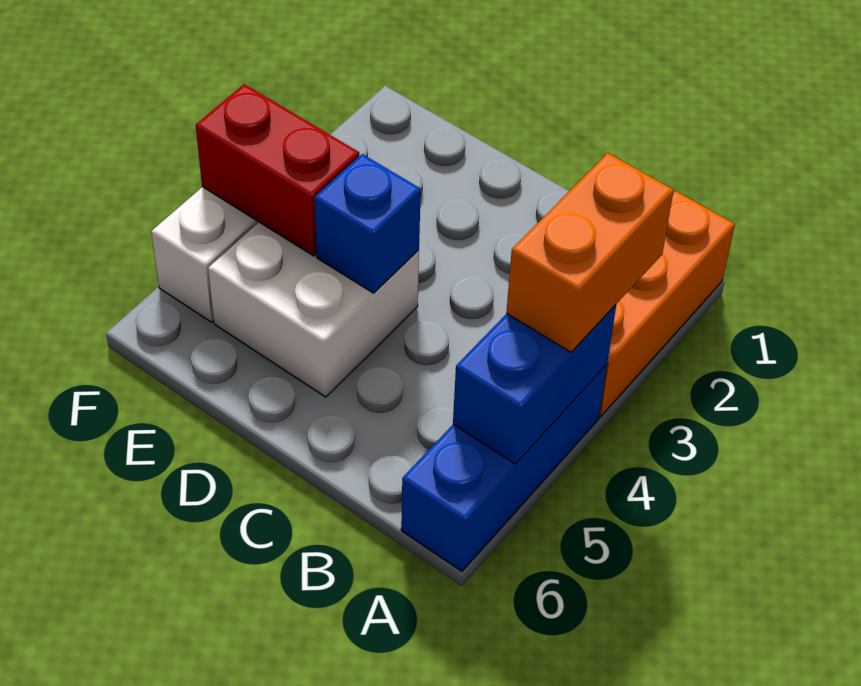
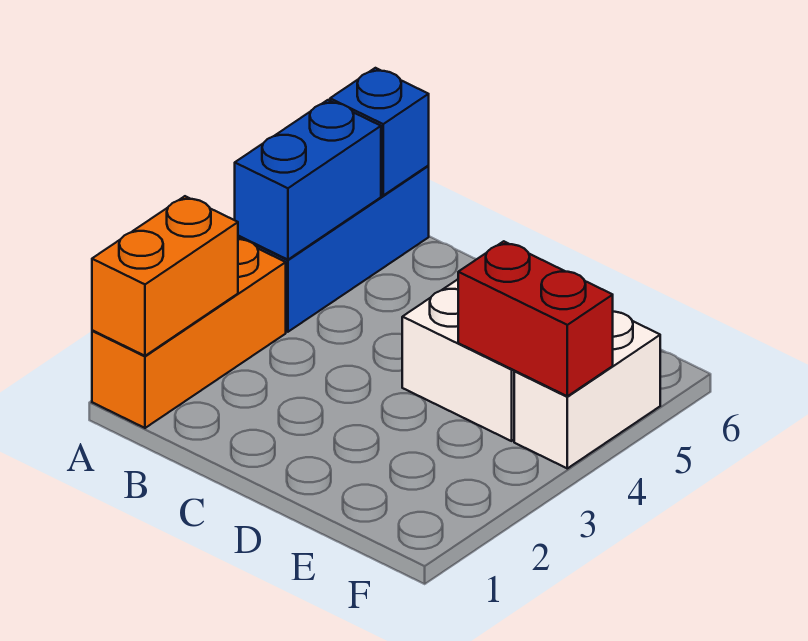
orange 1x2 brick [506,153,674,352] -> orange 1x2 brick moved to [92,196,238,356]
blue 1x1 brick [314,154,421,293] -> blue 1x1 brick moved to [330,68,429,195]

